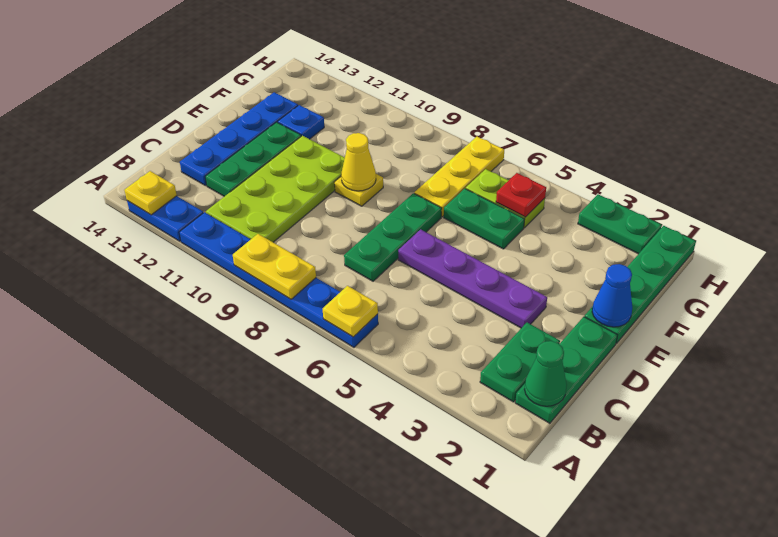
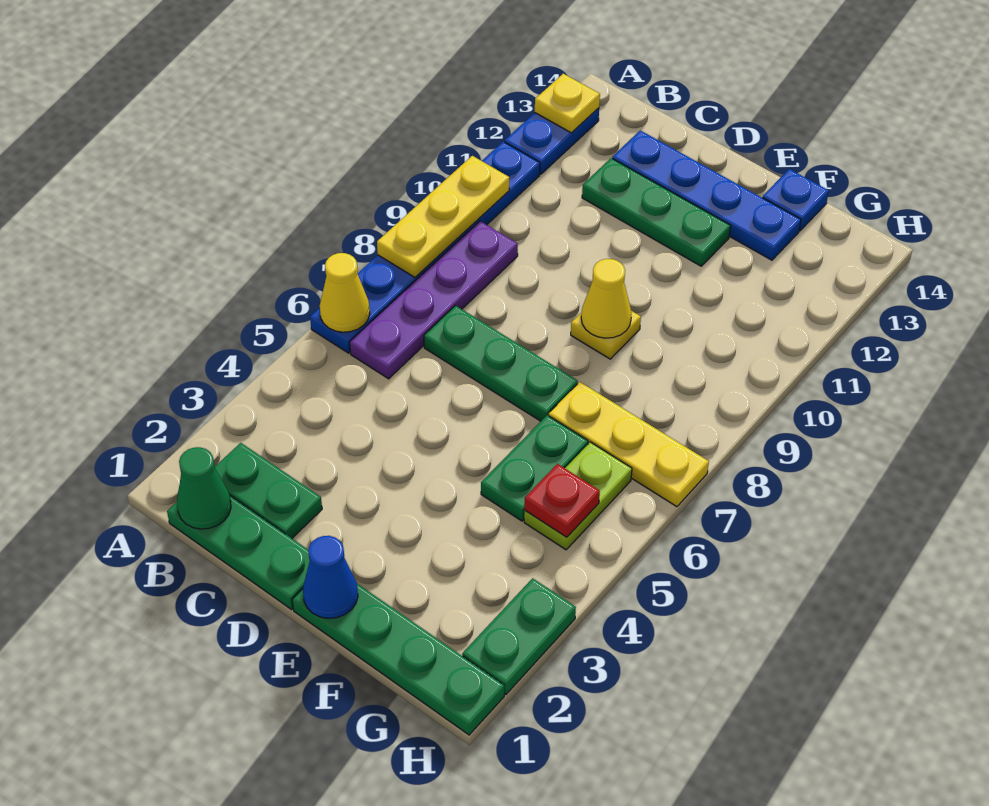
yellow 1x1 plate [323,286,378,337] -> yellow 1x1 cone [320,253,370,332]
yellow 1x2 plate [233,234,316,299] -> yellow 1x3 plate [377,156,509,277]
lime 2x4 plate [206,136,345,242] -> none
purple 1x4 plate [398,229,547,328] -> purple 1x4 plate moved to [350,221,518,379]
blue 1x1 plate [278,105,324,139] -> blue 1x1 plate moved to [762,169,829,231]

